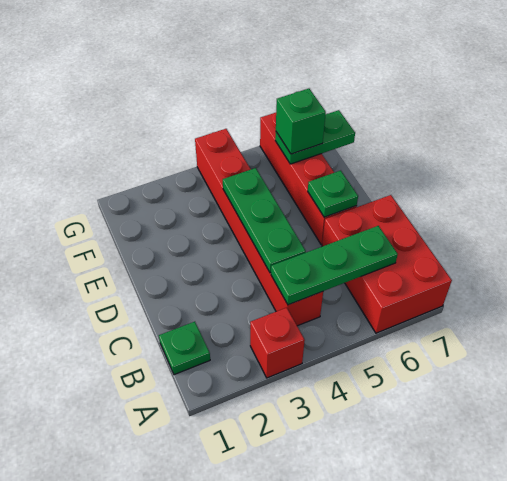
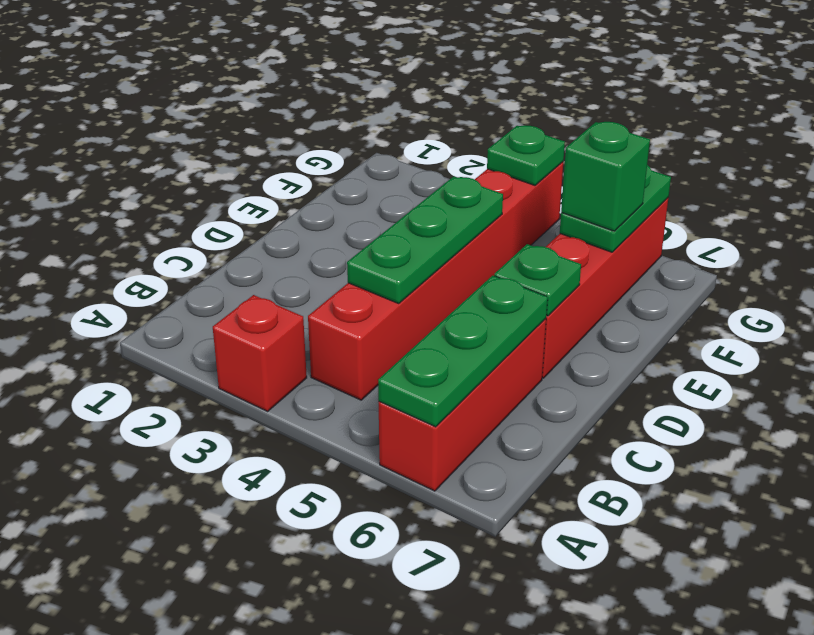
red 2x3 brick [322,195,452,333] -> red 1x3 brick [379,319,546,491]
green 1x1 plate [159,322,210,375] -> green 1x1 plate moved to [487,125,565,185]
green 1x3 plate [271,226,398,305] -> green 1x3 plate turned to [378,275,548,427]
green 1x2 plate [275,110,355,164] -> green 1x2 plate turned to [560,165,671,252]

